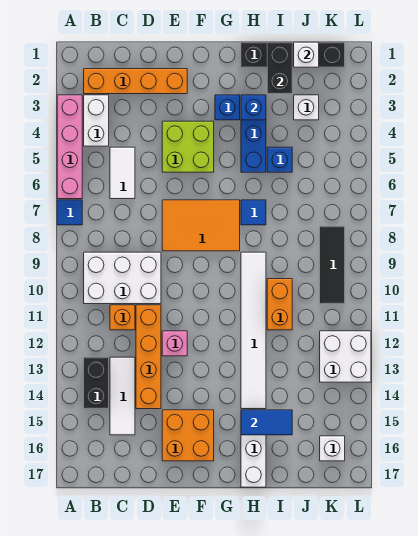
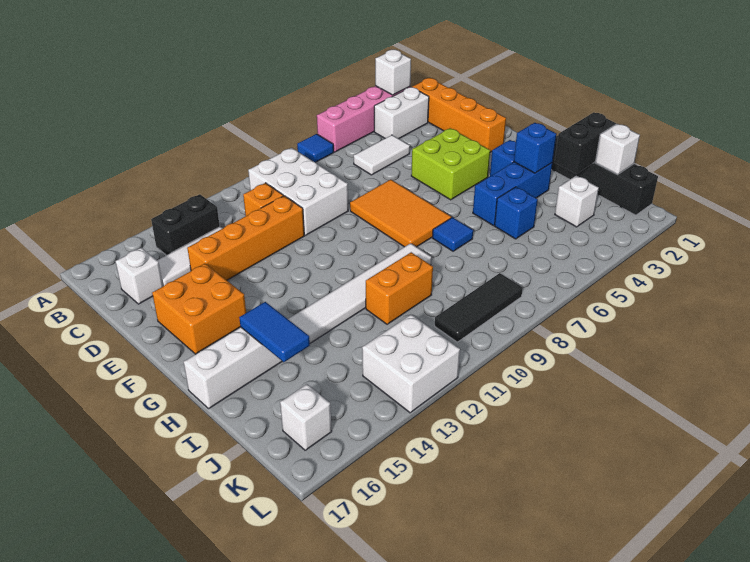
none -> white 1x1 brick [375,50,411,95]
none -> white 1x1 brick [115,248,163,304]
pink 1x1 brick [162,331,187,356] -> none

